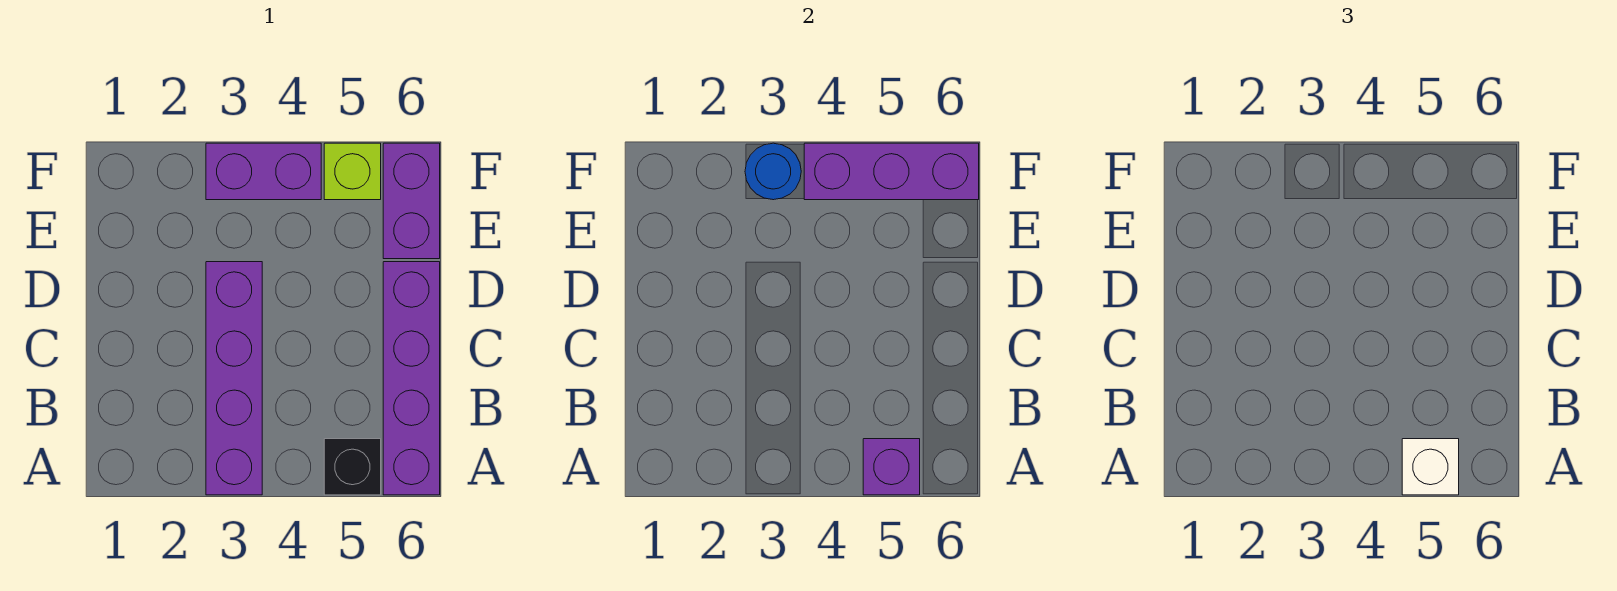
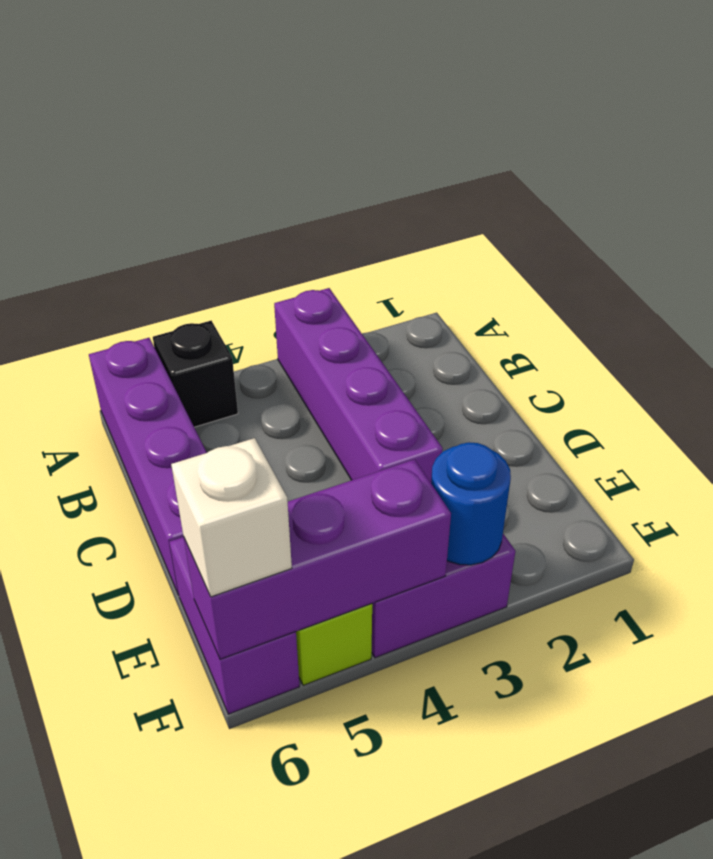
purple 1x1 brick [863,439,920,495] -> none
white 1x1 brick [1402,439,1459,495] -> white 1x1 brick moved to [171,438,292,597]

